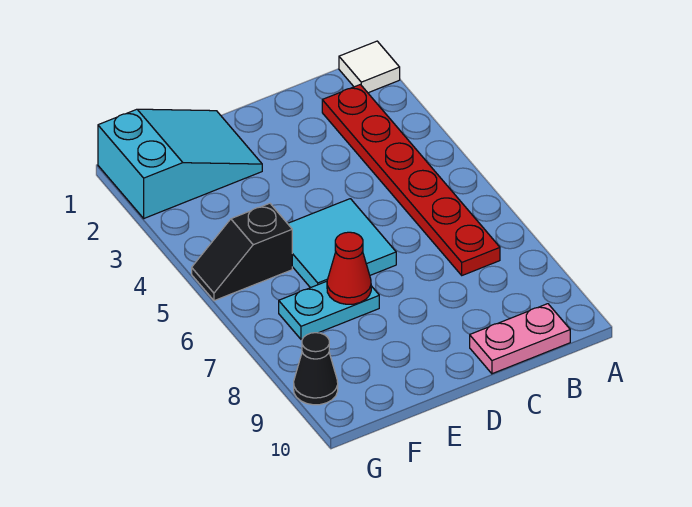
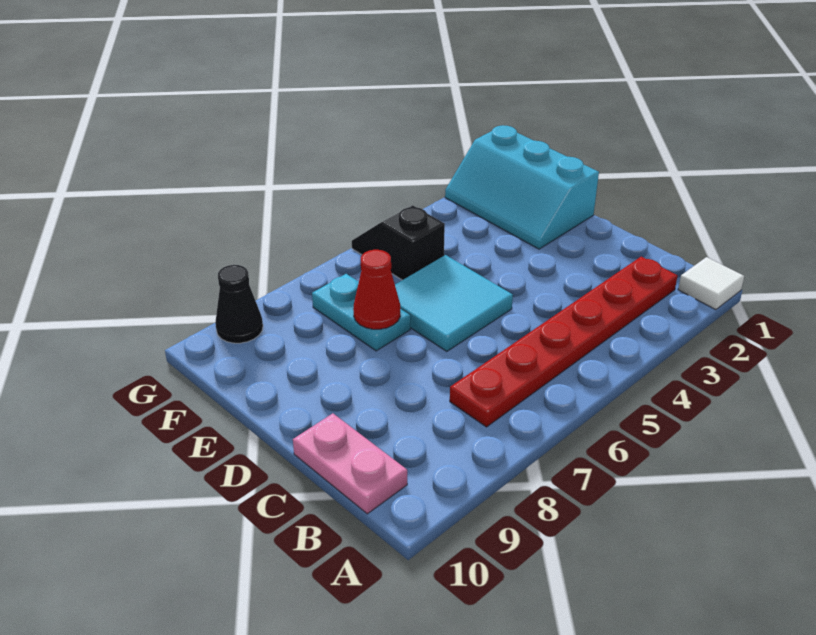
cyan 2x3 slope [98,109,262,218] -> cyan 2x3 slope turned to [445,125,599,249]

